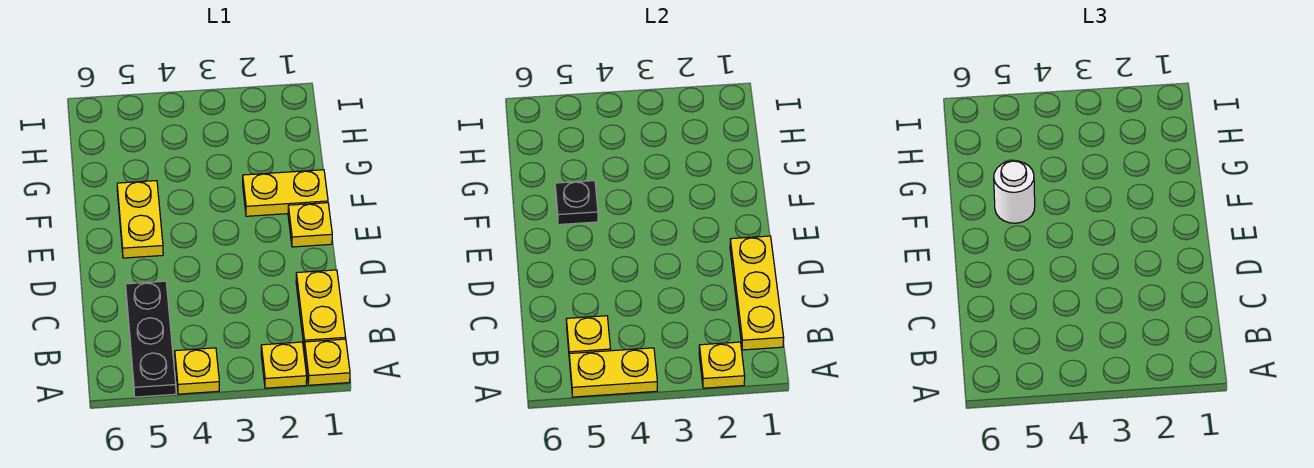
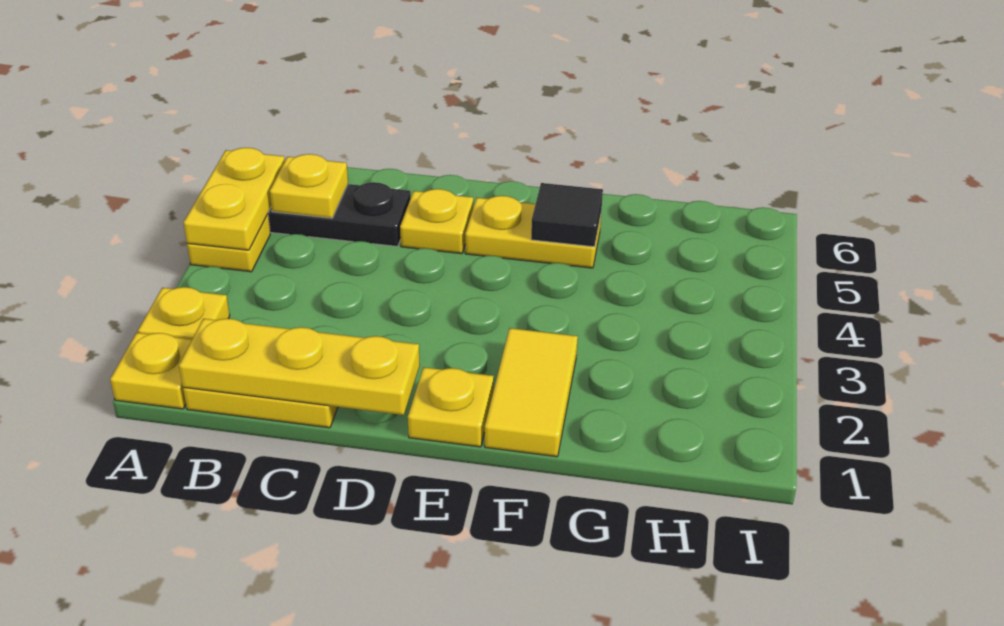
yellow 1x1 plate [699,342,745,388] -> yellow 1x1 plate moved to [400,189,473,254]
yellow 1x2 plate [243,170,328,216] -> yellow 1x2 tile [485,328,578,457]
black 1x1 plate [555,181,598,225] -> black 1x1 tile [531,183,603,247]
white 1x1 round brick [994,161,1035,223] -> none

